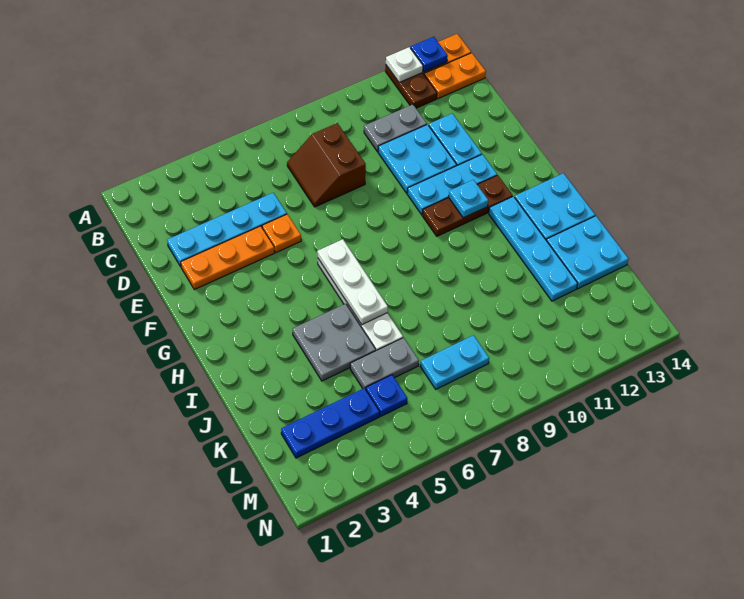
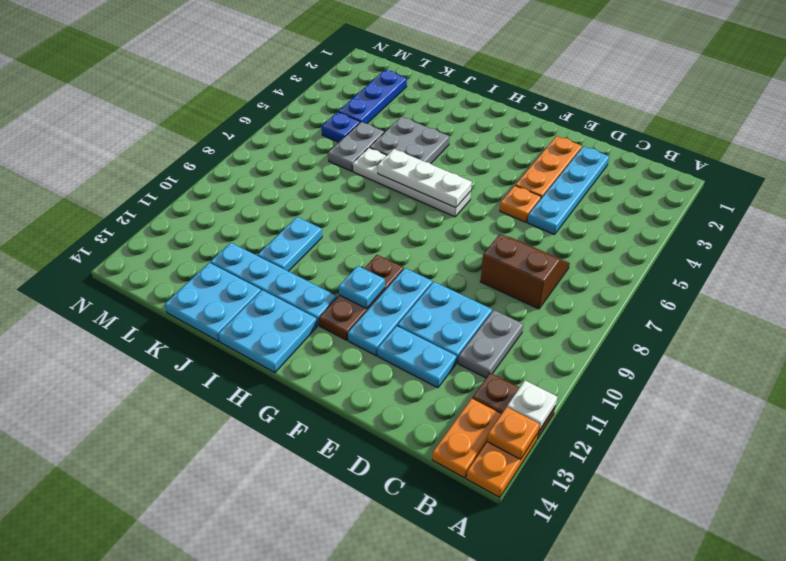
blue 1x1 plate [411,37,448,72] -> orange 1x1 plate [487,407,540,460]
cyan 1x2 plate [420,335,489,389] -> cyan 1x2 plate moved to [258,217,322,271]

